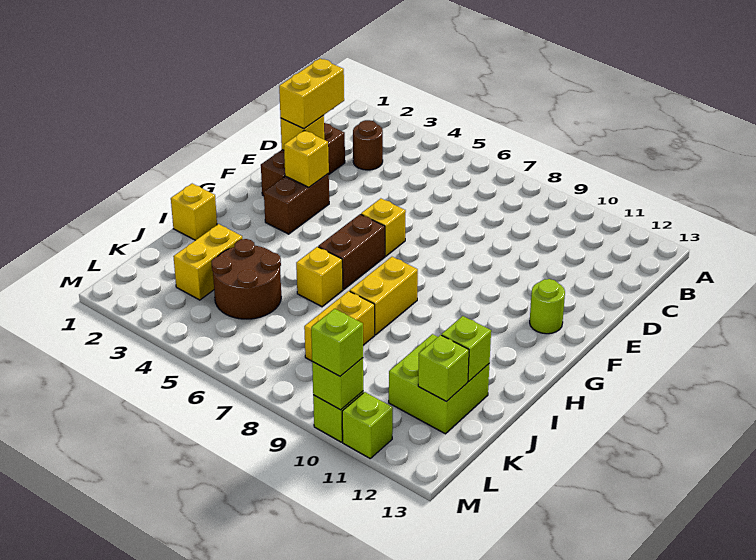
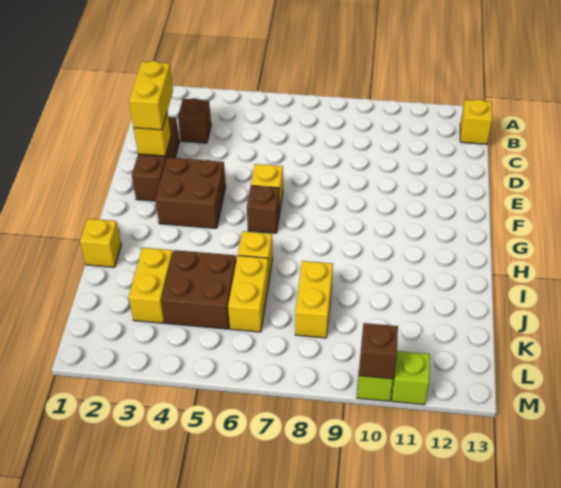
brown 1x1 round brick [353,120,383,170] -> brown 1x1 brick [178,98,211,143]
brown 1x2 brick [264,174,329,234] -> brown 2x2 brick [155,158,226,228]
yellow 1x1 brick [284,131,329,187] -> yellow 1x1 brick moved to [460,99,492,144]
lime 1x1 round brick [530,279,565,334] -> none
brown 1x2 brick [318,214,385,290] -> brown 1x1 brick [247,186,280,233]
yellow 1x2 brick [350,257,418,335] -> yellow 1x2 brick moved to [228,256,269,332]
brown 2x2 round brick [211,239,281,319] -> brown 2x2 brick [162,250,236,329]
lime 2x2 brick [389,334,489,434] -> none
lime 1x1 brick [442,316,491,381] -> none
lime 1x1 brick [418,335,469,402] -> none
lime 1x1 brick [312,358,363,410] -> brown 1x1 brick [359,323,398,379]
lime 1x1 brick [311,309,363,376] -> none

